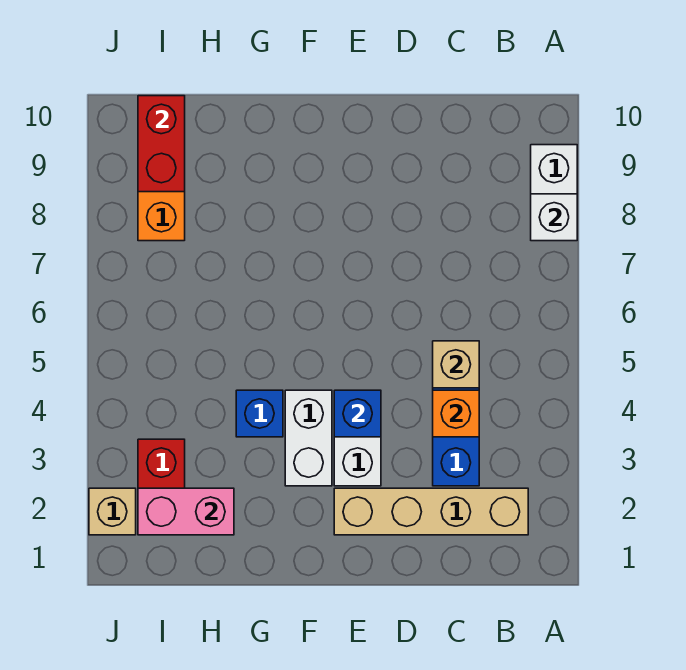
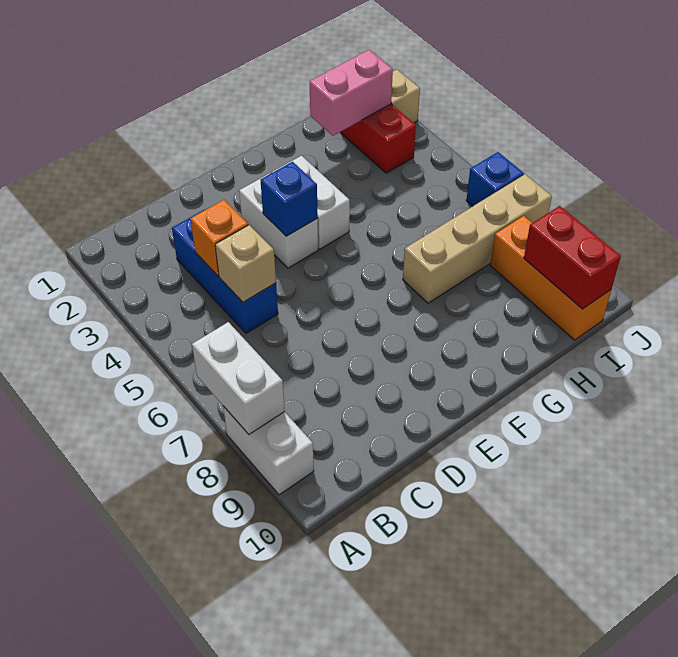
white 1x1 brick [531,194,577,241] -> white 1x2 brick [192,322,285,434]
tan 1x4 brick [334,488,528,535] -> tan 1x4 brick moved to [403,174,552,303]
blue 1x1 brick [236,390,283,437] -> blue 1x1 brick moved to [466,152,524,206]

